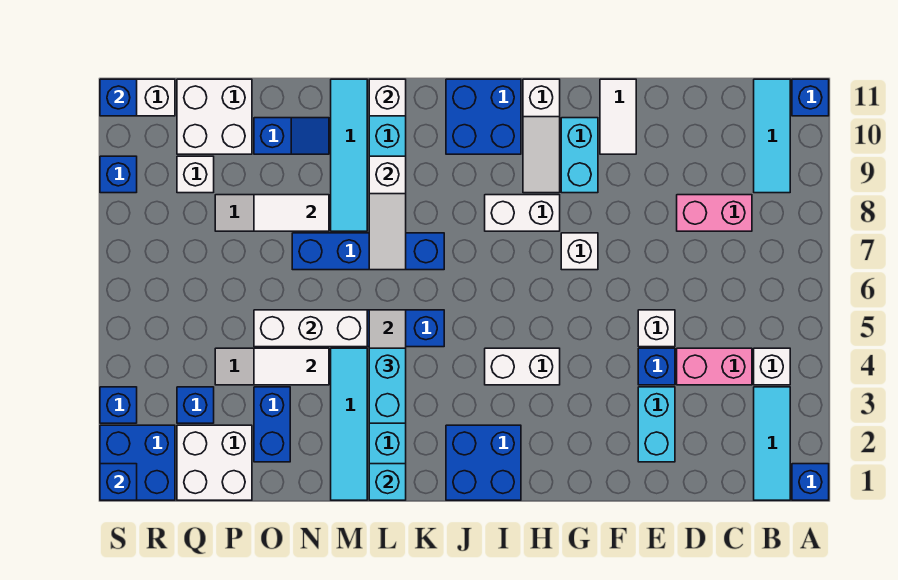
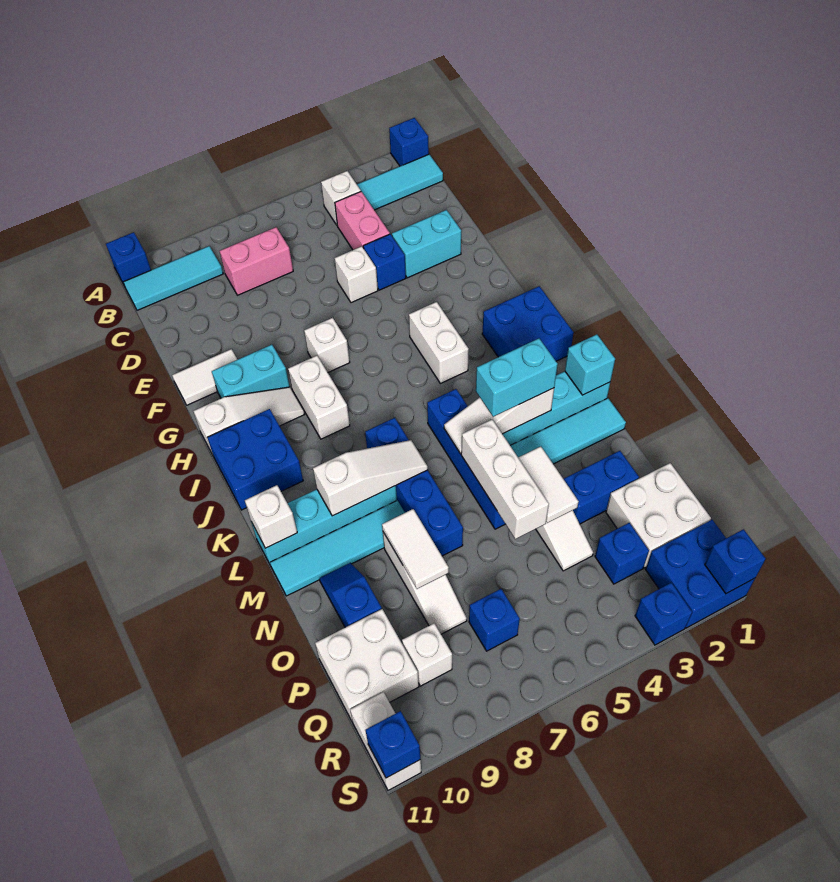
pink 1x2 brick [677,195,752,231] -> pink 1x2 brick turned to [220,227,293,295]
blue 1x1 brick [100,156,137,193] -> blue 1x1 brick moved to [469,589,520,651]

